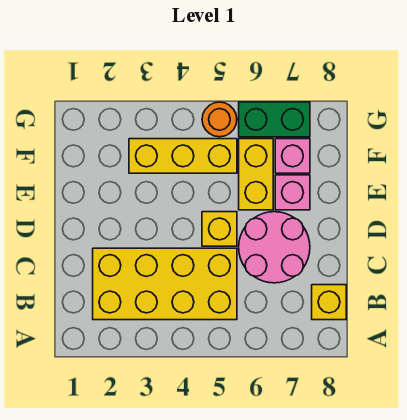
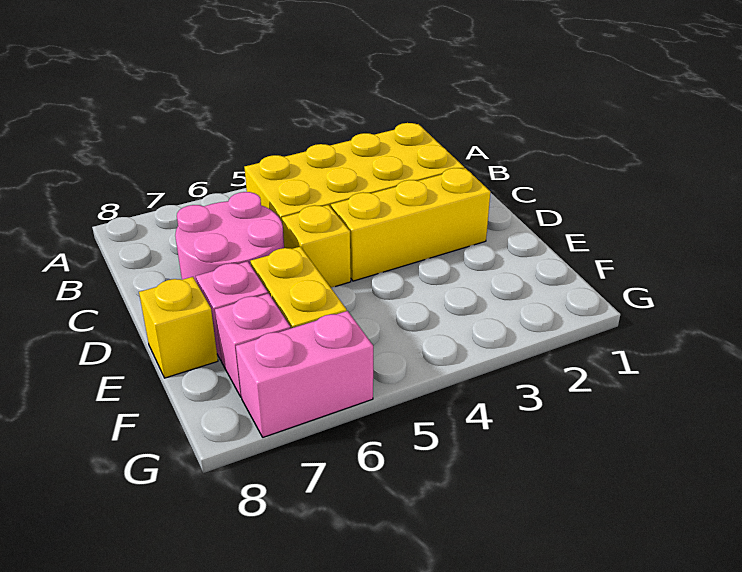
yellow 1x1 brick [312,285,346,320] -> yellow 1x1 brick moved to [139,277,218,378]
yellow 1x3 brick [129,139,237,173] -> yellow 1x3 brick moved to [331,168,490,281]
orange 1x1 round brick [202,102,237,137] -> none
green 1x2 brick [239,102,310,137] -> pink 1x2 brick [236,311,373,437]

